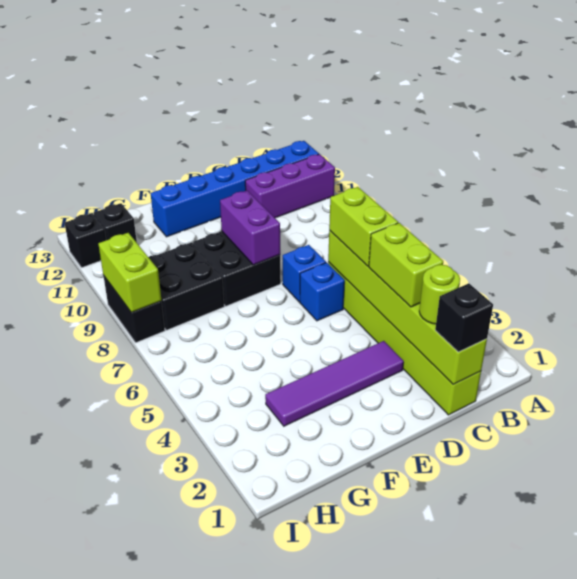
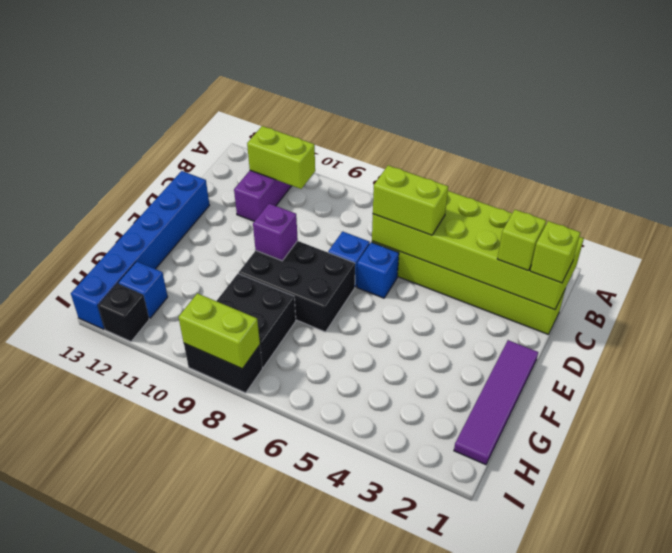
blue 1x6 brick [151,141,319,237] -> blue 1x6 brick moved to [71,171,210,329]
lime 1x6 brick [328,231,487,384] -> lime 2x6 brick [372,191,584,310]
black 1x1 brick [435,283,493,352] -> lime 1x1 brick [530,221,580,283]
lime 1x1 round brick [419,265,460,324] -> lime 1x1 brick [497,210,546,271]
lime 1x2 brick [369,223,443,307] -> lime 1x2 brick moved to [247,126,315,189]
purple 1x4 tile [265,341,404,426] -> purple 1x4 tile moved to [454,340,538,465]
black 2x2 brick [193,231,281,306] -> black 2x3 brick [239,241,355,332]
purple 1x2 brick [220,191,280,265] -> purple 1x1 brick [253,204,298,261]
black 1x1 brick [94,203,137,243] -> blue 1x1 brick [118,261,168,318]

